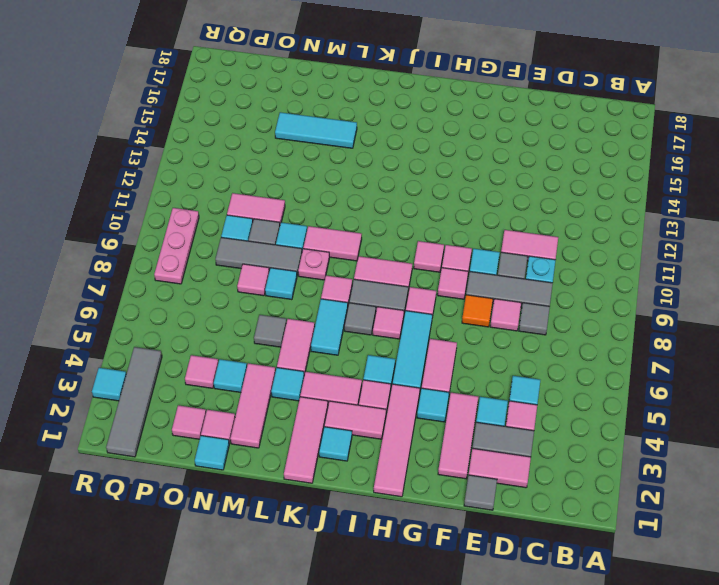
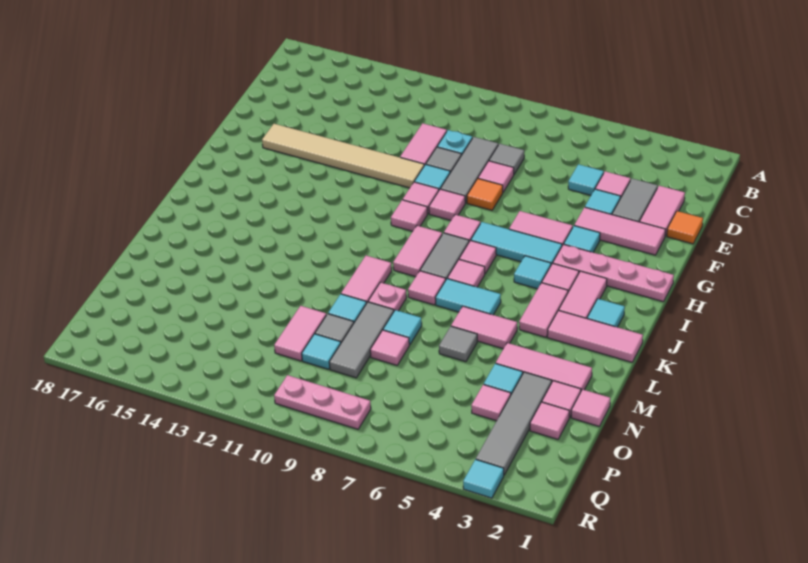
grey 1x1 tile [464,475,497,510] -> orange 1x1 tile [667,211,703,244]
none -> tan 1x6 tile [262,124,424,188]
pink 1x4 tile [374,384,420,497] -> pink 1x4 plate [553,244,674,302]
grey 1x1 tile [344,303,376,335] -> pink 1x1 tile [447,260,485,287]
cyan 1x1 tile [271,368,304,401] -> none
cyan 1x3 tile [275,112,357,148] -> none
cyan 1x1 tile [195,436,229,470] -> pink 1x1 tile [571,389,610,426]
grey 1x4 tile [106,347,162,457] -> grey 1x4 tile turned to [476,372,552,475]

